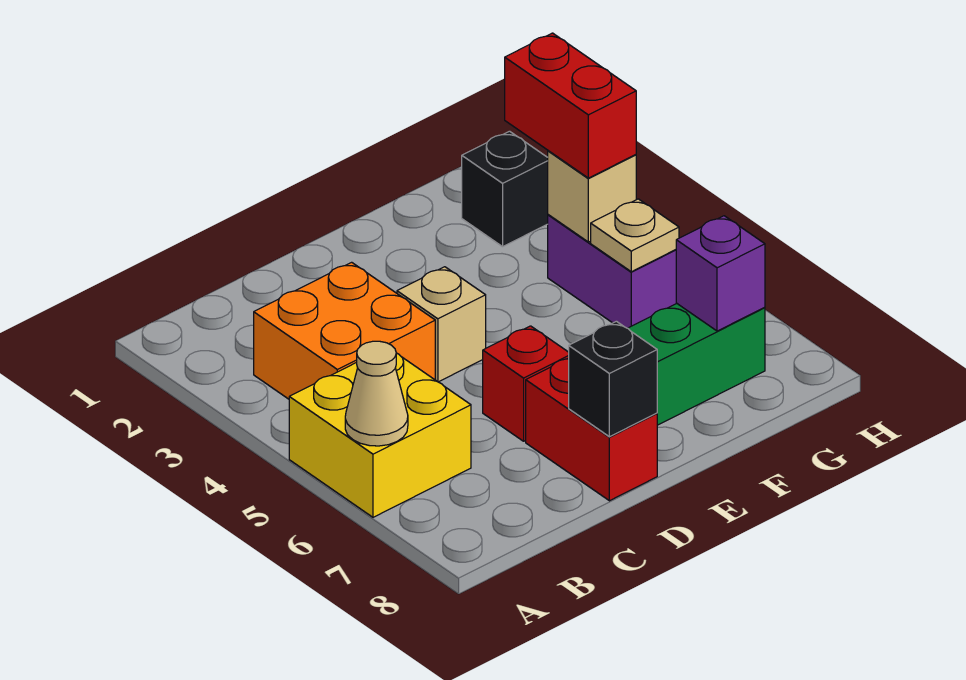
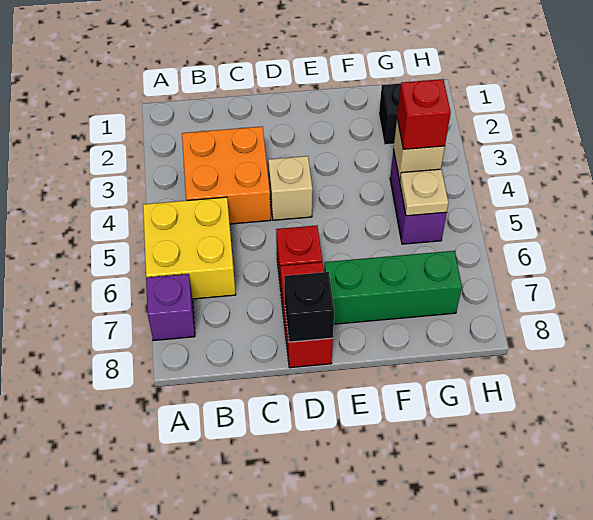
tan 1x1 cone [345,341,408,446] -> none
red 1x2 brick [505,33,636,178] -> red 1x1 brick [397,79,451,149]
purple 1x1 brick [676,216,765,331] -> purple 1x1 brick moved to [146,274,195,341]

